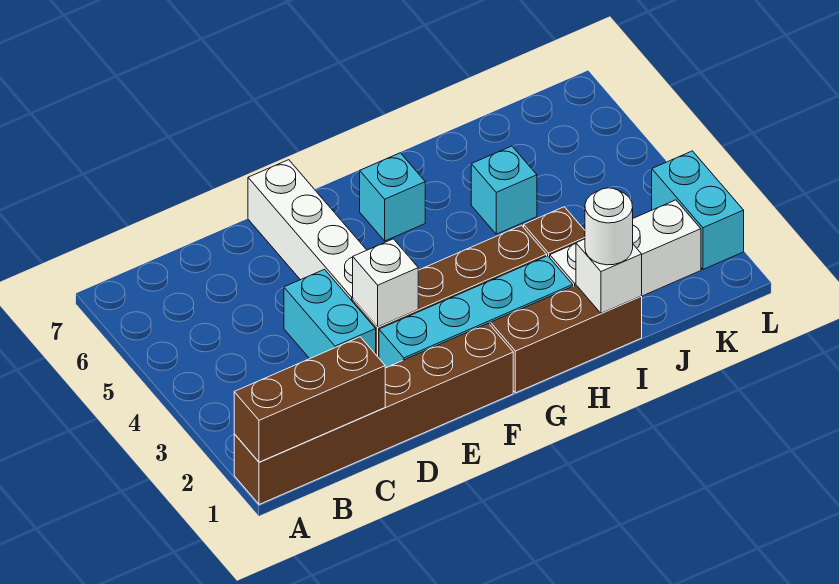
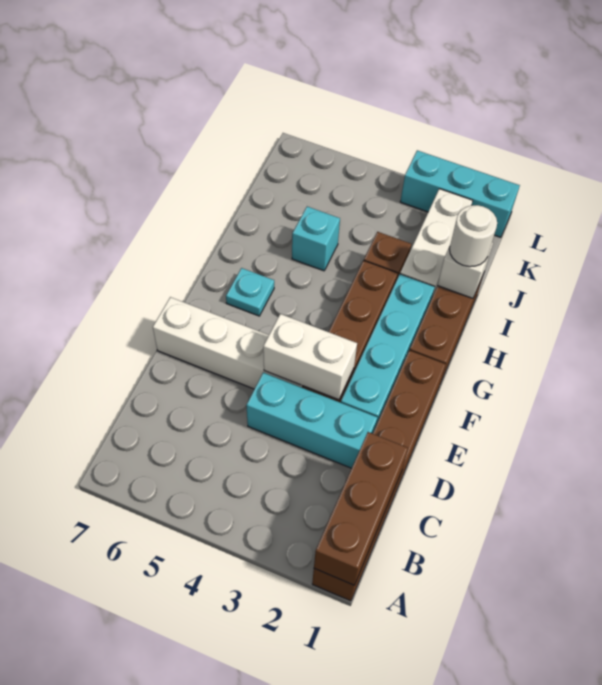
cyan 1x2 brick [284,269,376,359] -> cyan 1x3 brick [246,372,378,468]
white 1x1 brick [353,239,418,327] -> white 1x2 brick [263,314,357,400]
cyan 1x1 brick [360,153,425,241] -> cyan 1x1 plate [226,268,274,316]
cyan 1x2 brick [652,151,744,269] -> cyan 1x3 brick [400,150,520,237]

